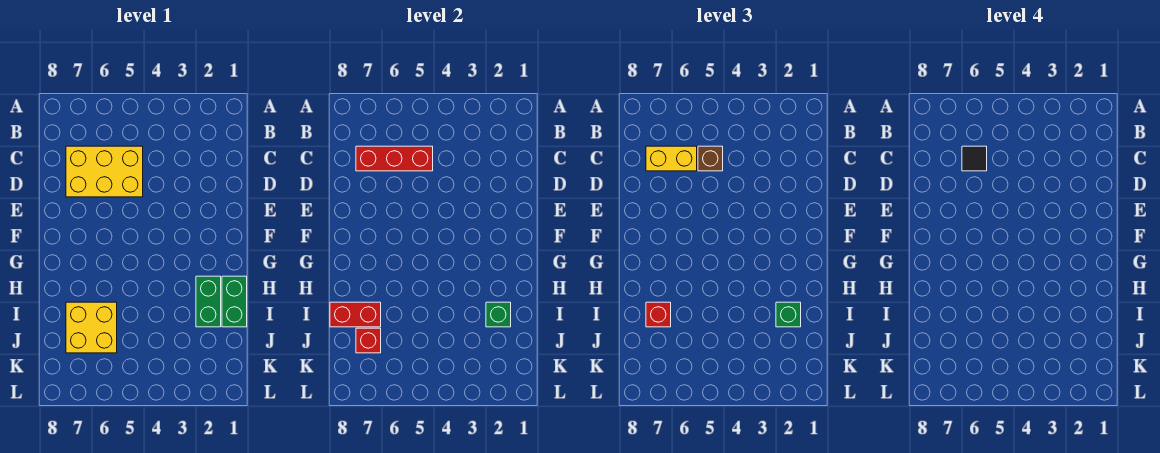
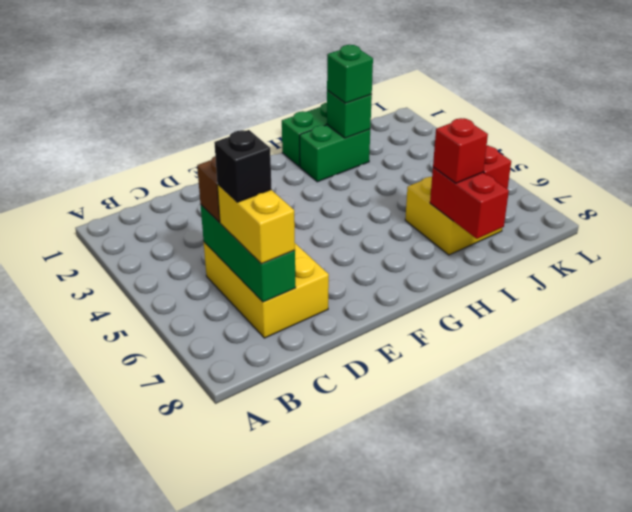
red 1x3 brick [356,146,433,171] -> green 1x3 brick [201,205,296,302]
black 1x1 tile [962,146,987,171] -> black 1x1 brick [214,130,272,202]

